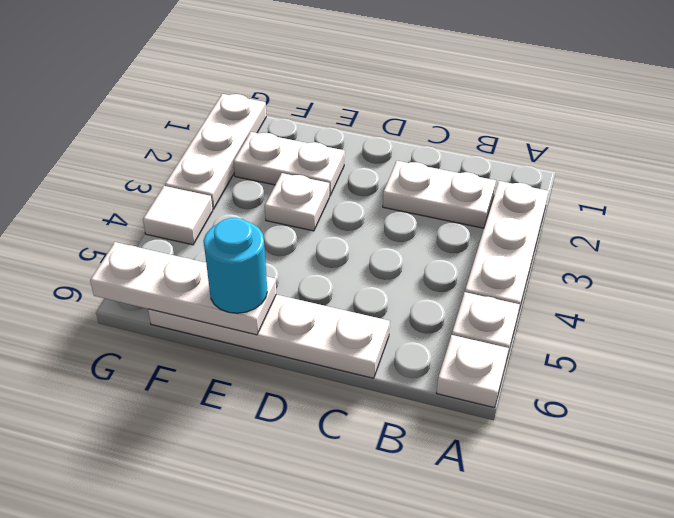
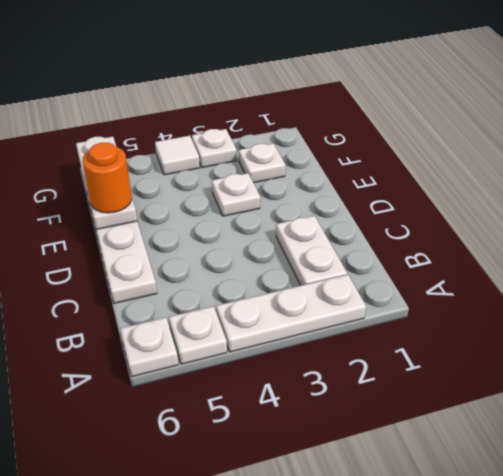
white 1x2 plate [234,132,345,196] -> white 1x1 plate [239,143,285,183]
cyan 1x1 round brick [204,218,267,313] -> orange 1x1 round brick [82,143,132,213]
white 1x3 plate [165,94,266,209] -> white 1x1 plate [192,129,237,168]

